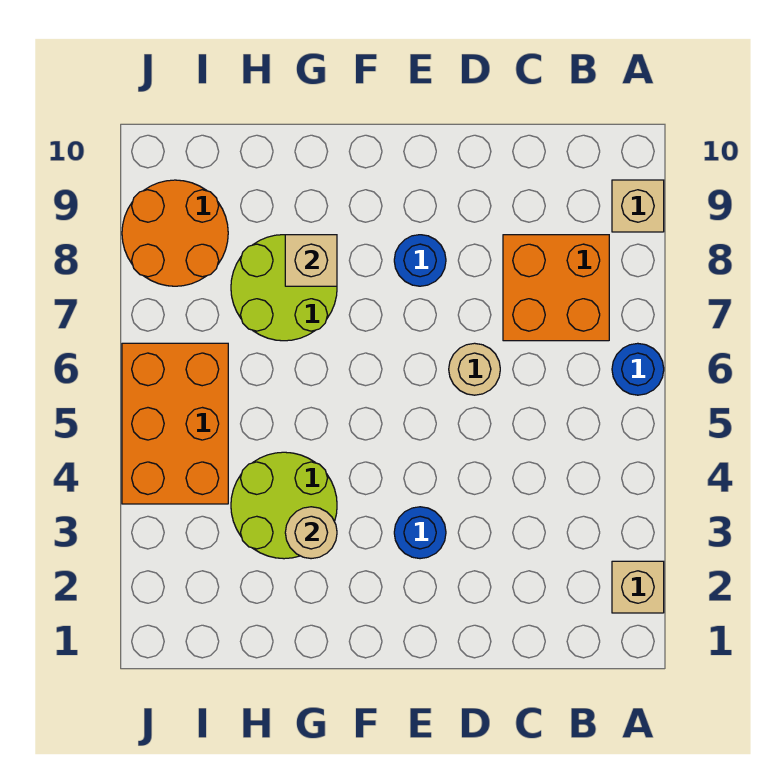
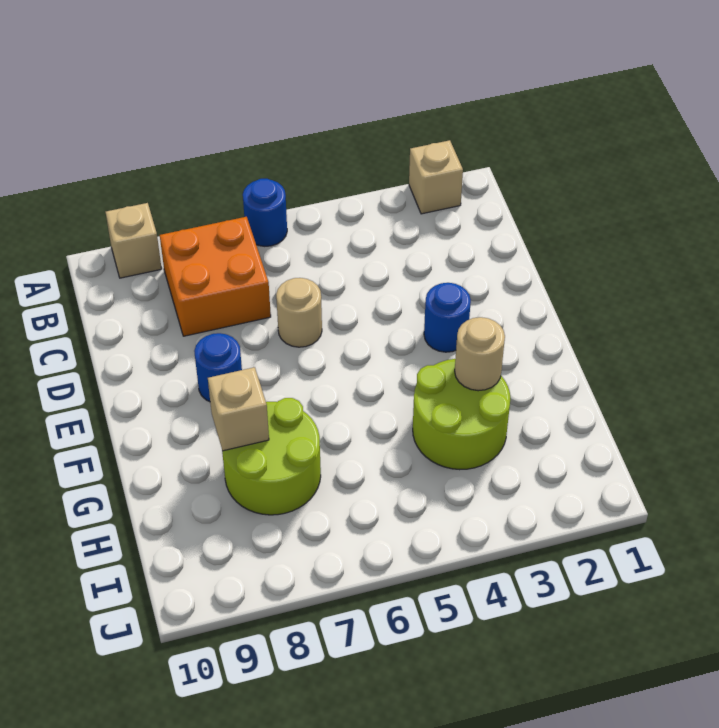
orange 2x3 brick [122,343,228,504] -> none
orange 2x2 round brick [122,180,228,286] -> none

